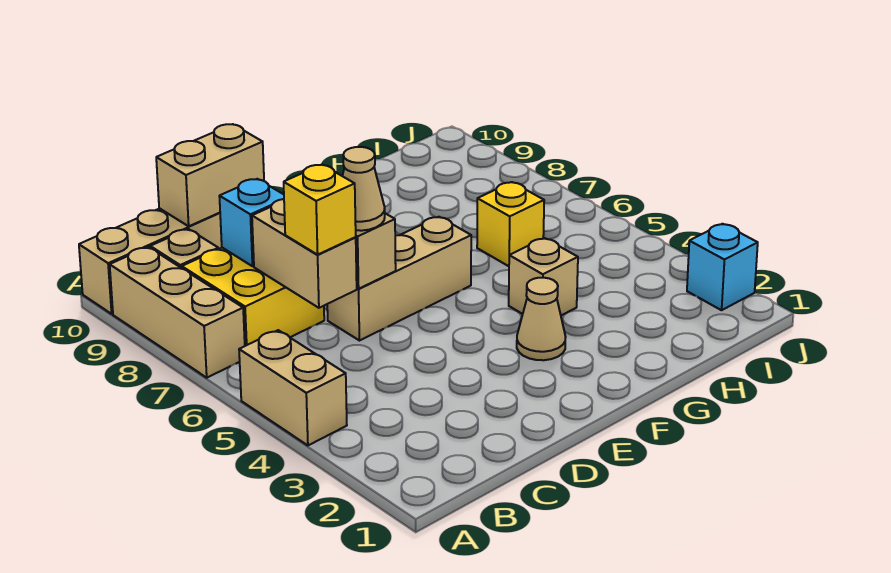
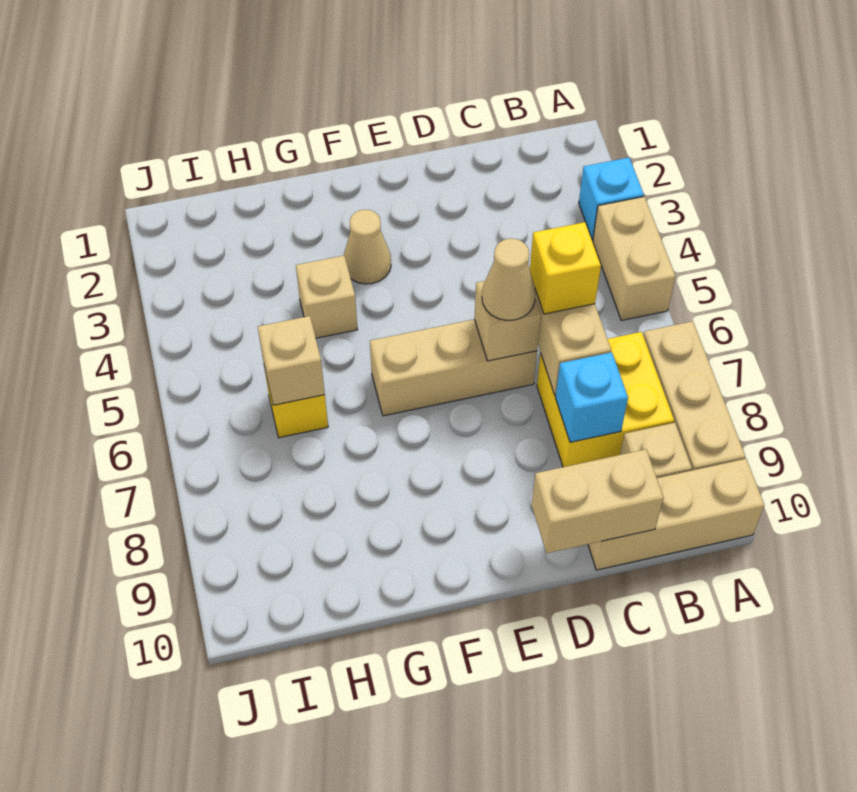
none -> tan 1x1 brick [258,316,325,405]
cyan 1x1 brick [687,224,758,310] -> cyan 1x1 brick moved to [579,158,644,240]

